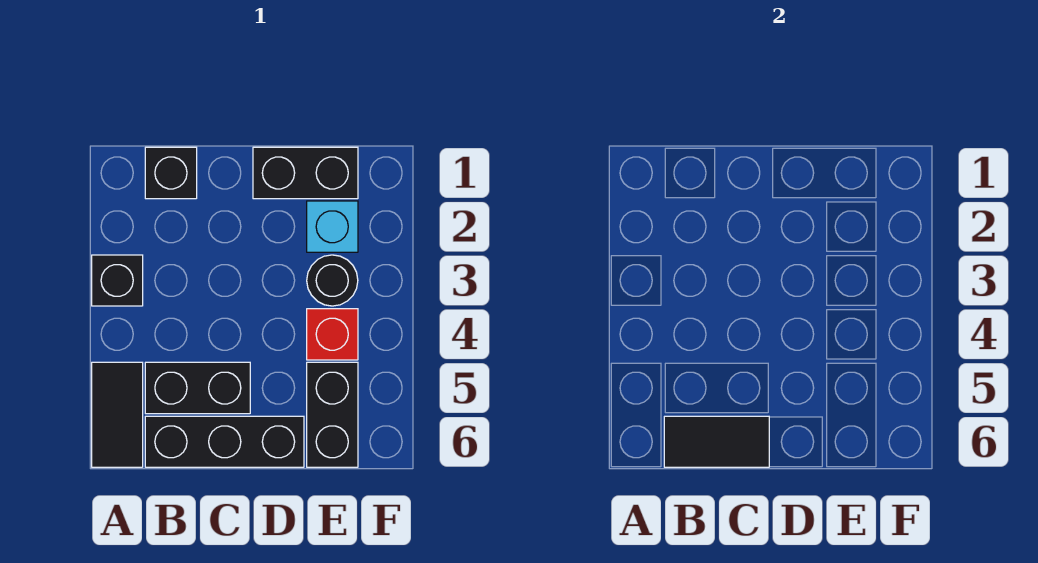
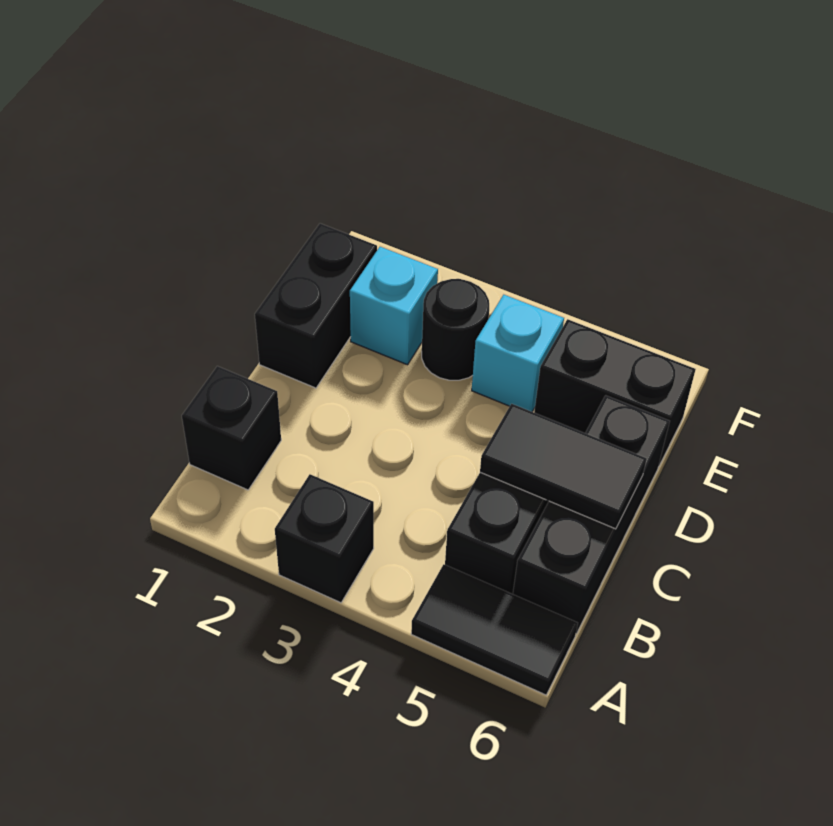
black 1x2 tile [664,416,769,467] -> black 1x2 tile turned to [480,404,647,529]
red 1x1 brick [307,309,358,360] -> cyan 1x1 brick [472,295,564,412]

